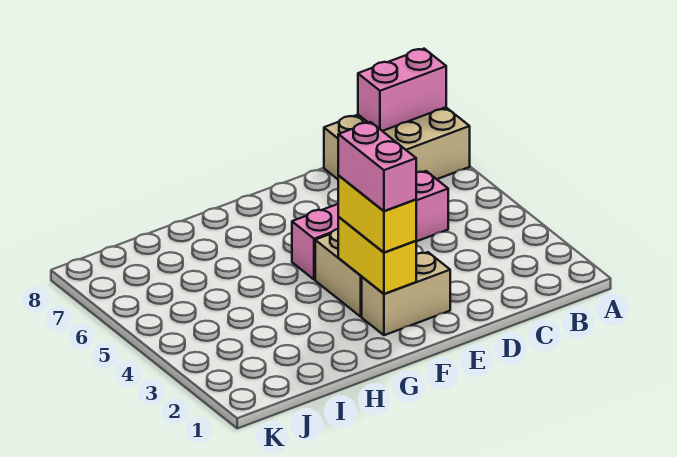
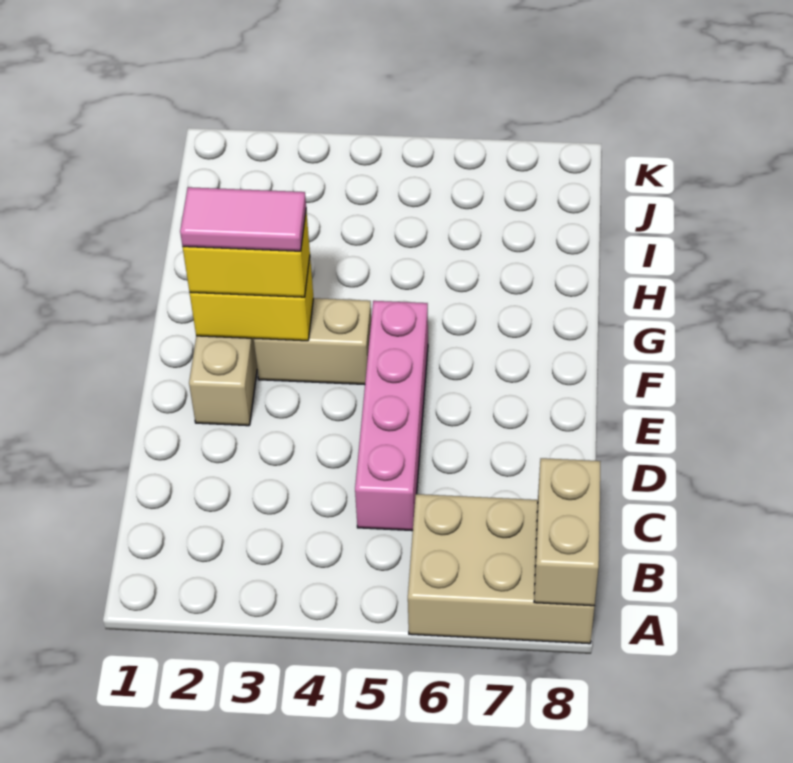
tan 2x3 brick [324,107,470,179] -> tan 2x3 brick turned to [408,494,595,644]
pink 1x2 brick [358,49,446,131] -> tan 1x2 brick [534,458,601,606]
pink 1x2 brick [338,122,416,211] -> pink 1x2 tile [180,187,306,251]

